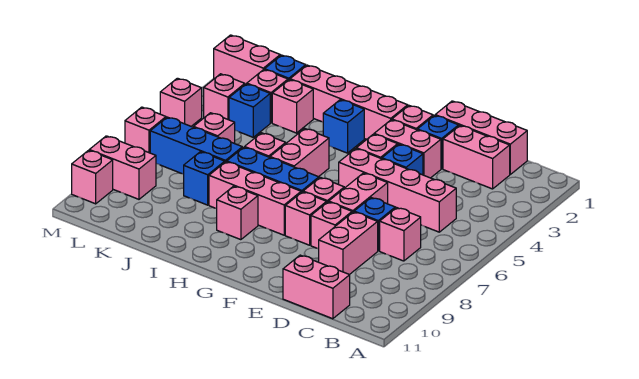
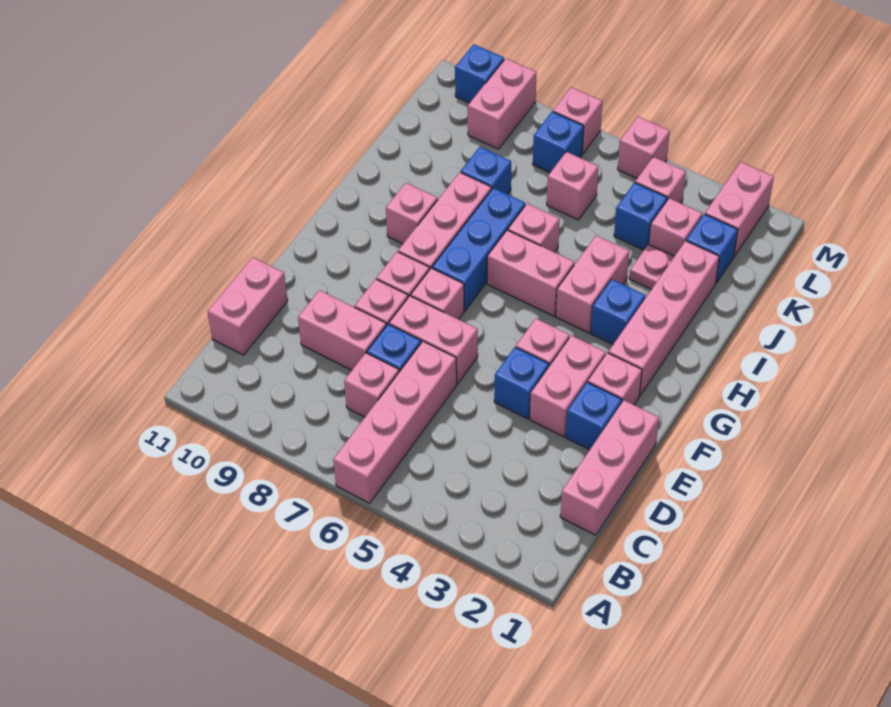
pink 1x2 brick [443,126,510,189] -> pink 1x2 brick moved to [556,236,629,333]
pink 1x4 brick [339,149,456,232] -> pink 1x4 brick moved to [333,341,457,503]
pink 1x1 brick [272,80,313,133] -> pink 1x1 plate [629,244,674,289]
blue 1x3 brick [150,117,242,174] -> blue 1x1 brick [533,112,584,173]
pink 1x1 brick [72,150,113,204] -> blue 1x1 brick [455,44,504,103]

